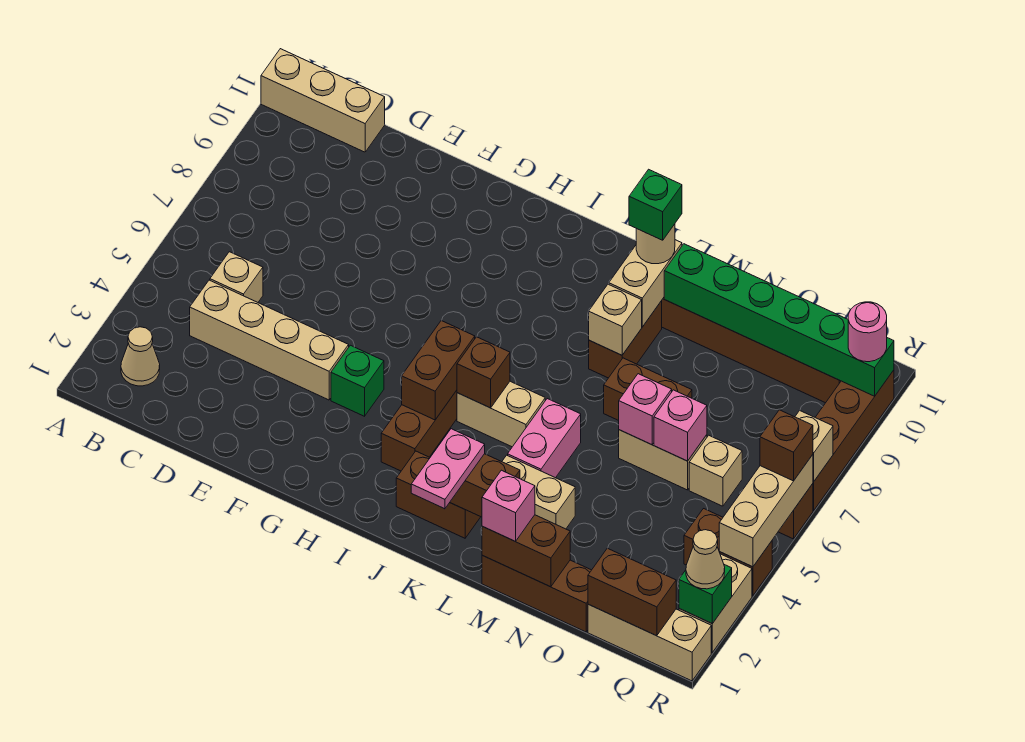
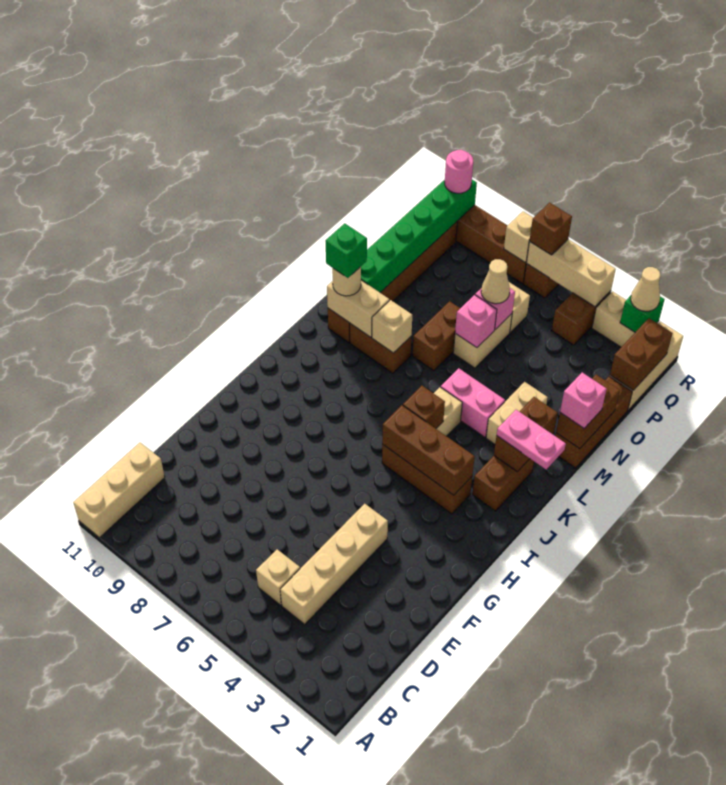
tan 1x1 cone [121,327,160,386] -> tan 1x1 cone moved to [481,259,510,304]
green 1x1 brick [331,345,384,416] -> none
brown 1x2 brick [402,320,475,420] -> brown 1x3 brick [382,405,475,495]

